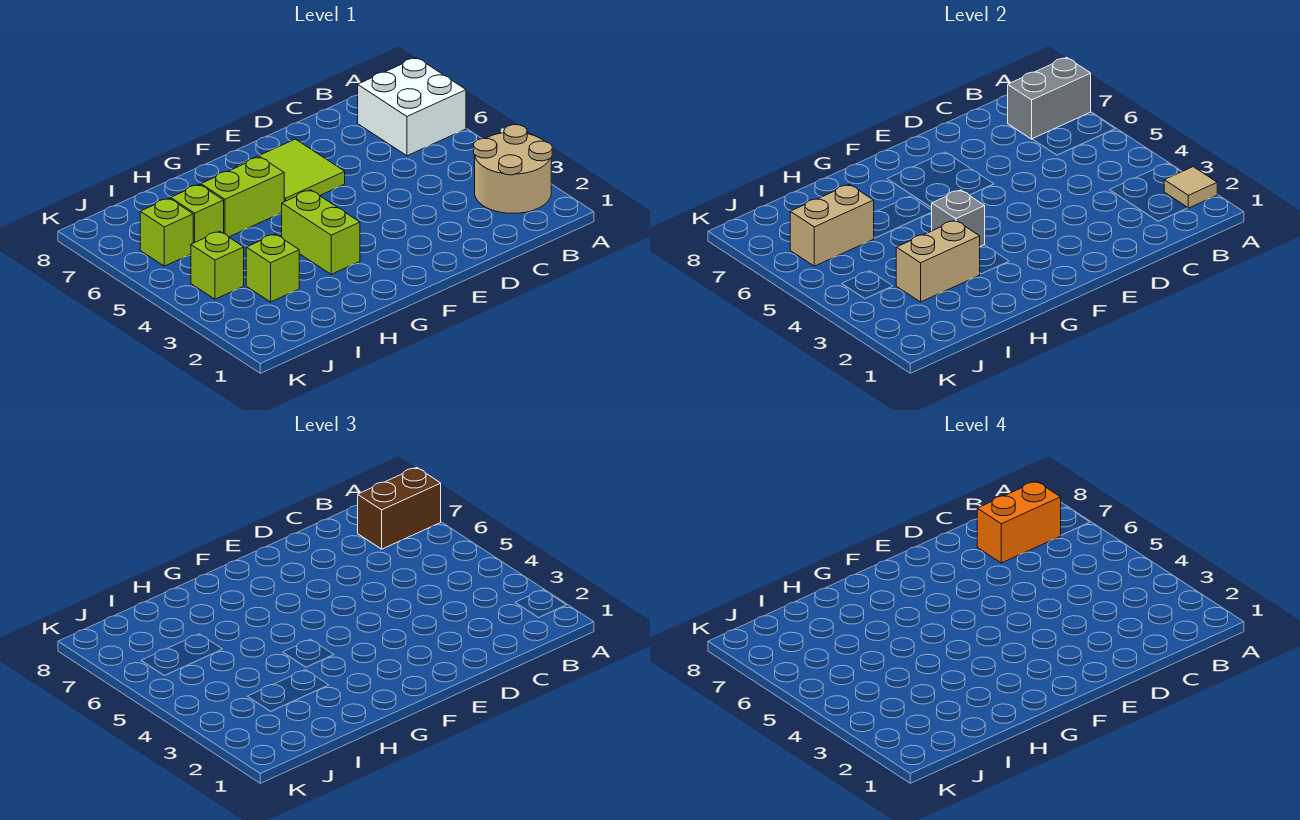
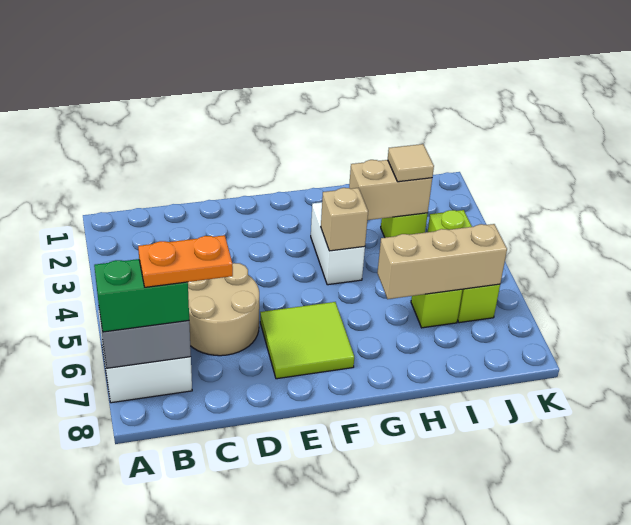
tan 2x2 round brick [474,125,552,213] -> tan 2x2 round brick moved to [188,263,259,356]
tan 1x1 tile [1164,167,1217,208] -> tan 1x1 tile moved to [388,144,434,182]
brown 1x2 brick [358,467,441,549] -> green 1x2 brick [94,259,189,332]
orange 1x2 brick [977,481,1061,563] -> orange 1x2 plate [138,235,233,287]
lime 1x2 brick [282,190,360,274] -> white 1x2 brick [311,202,365,285]
grey 1x1 brick [931,190,985,247] -> tan 1x1 brick [321,188,368,251]
lime 1x2 brick [201,157,284,237] -> none
tan 1x2 brick [790,184,874,266] -> tan 1x3 brick [377,224,507,299]

